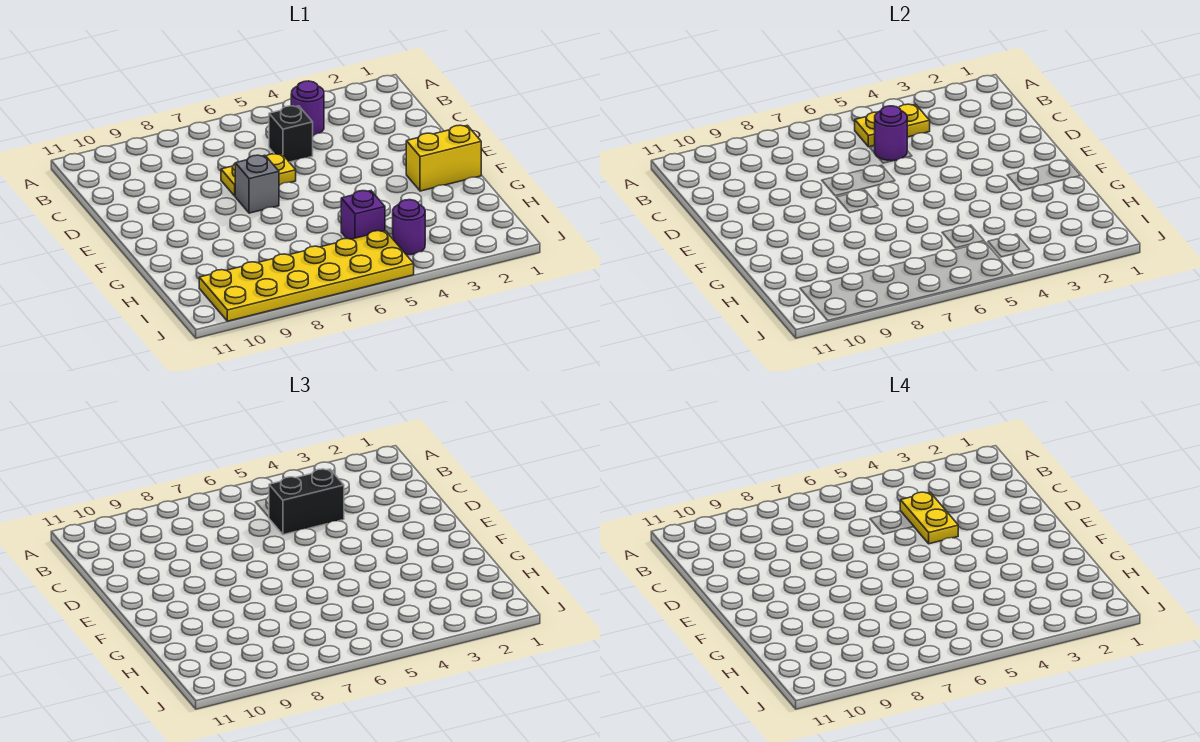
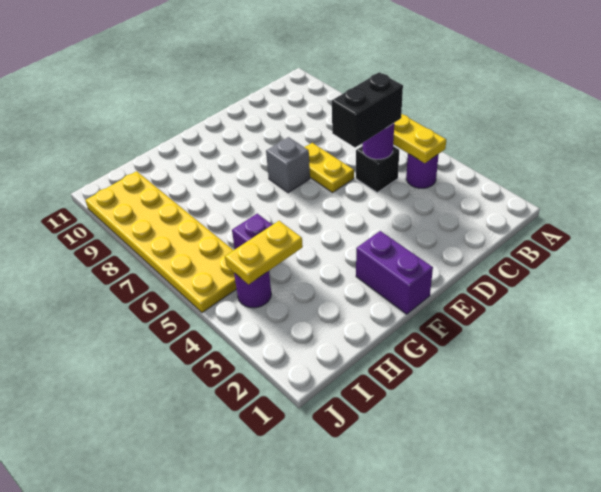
black 1x2 brick [269,469,344,535] -> black 1x2 brick turned to [332,72,403,147]
yellow 1x2 plate [900,492,958,544] -> yellow 1x2 plate moved to [225,221,303,284]
yellow 1x2 brick [406,125,481,191] -> purple 1x2 brick [356,231,433,314]

